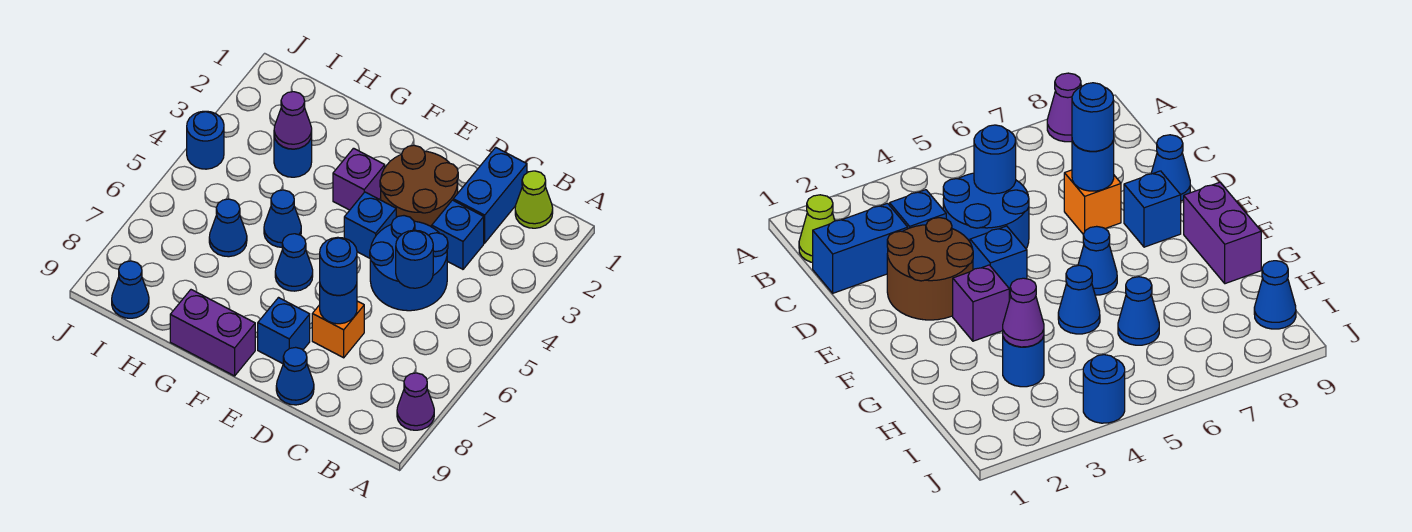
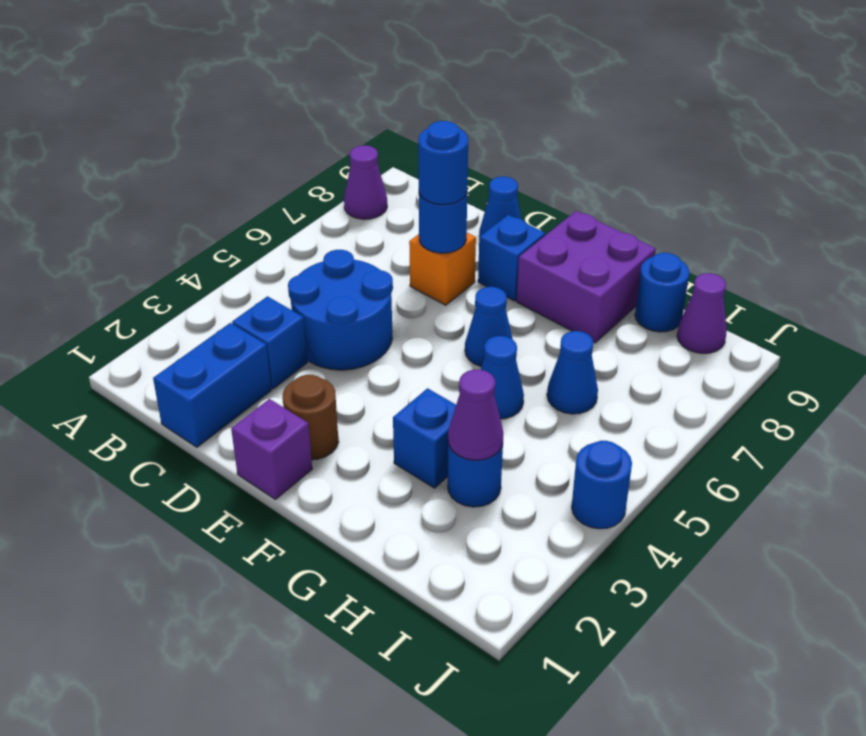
lime 1x1 cone [515,171,553,228] -> none
blue 1x1 round brick [396,230,433,288] -> blue 1x1 round brick moved to [635,253,689,332]
brown 2x2 round brick [380,145,458,227] -> brown 1x1 round brick [283,375,339,460]
blue 1x1 brick [344,192,396,258] -> blue 1x1 brick moved to [393,388,456,488]
purple 1x1 brick [333,148,385,210] -> purple 1x1 brick moved to [231,399,312,499]
purple 1x2 brick [170,290,255,376] -> purple 2x2 brick [517,211,656,343]
blue 1x1 cone [112,261,149,318] -> purple 1x1 cone [677,273,727,353]

